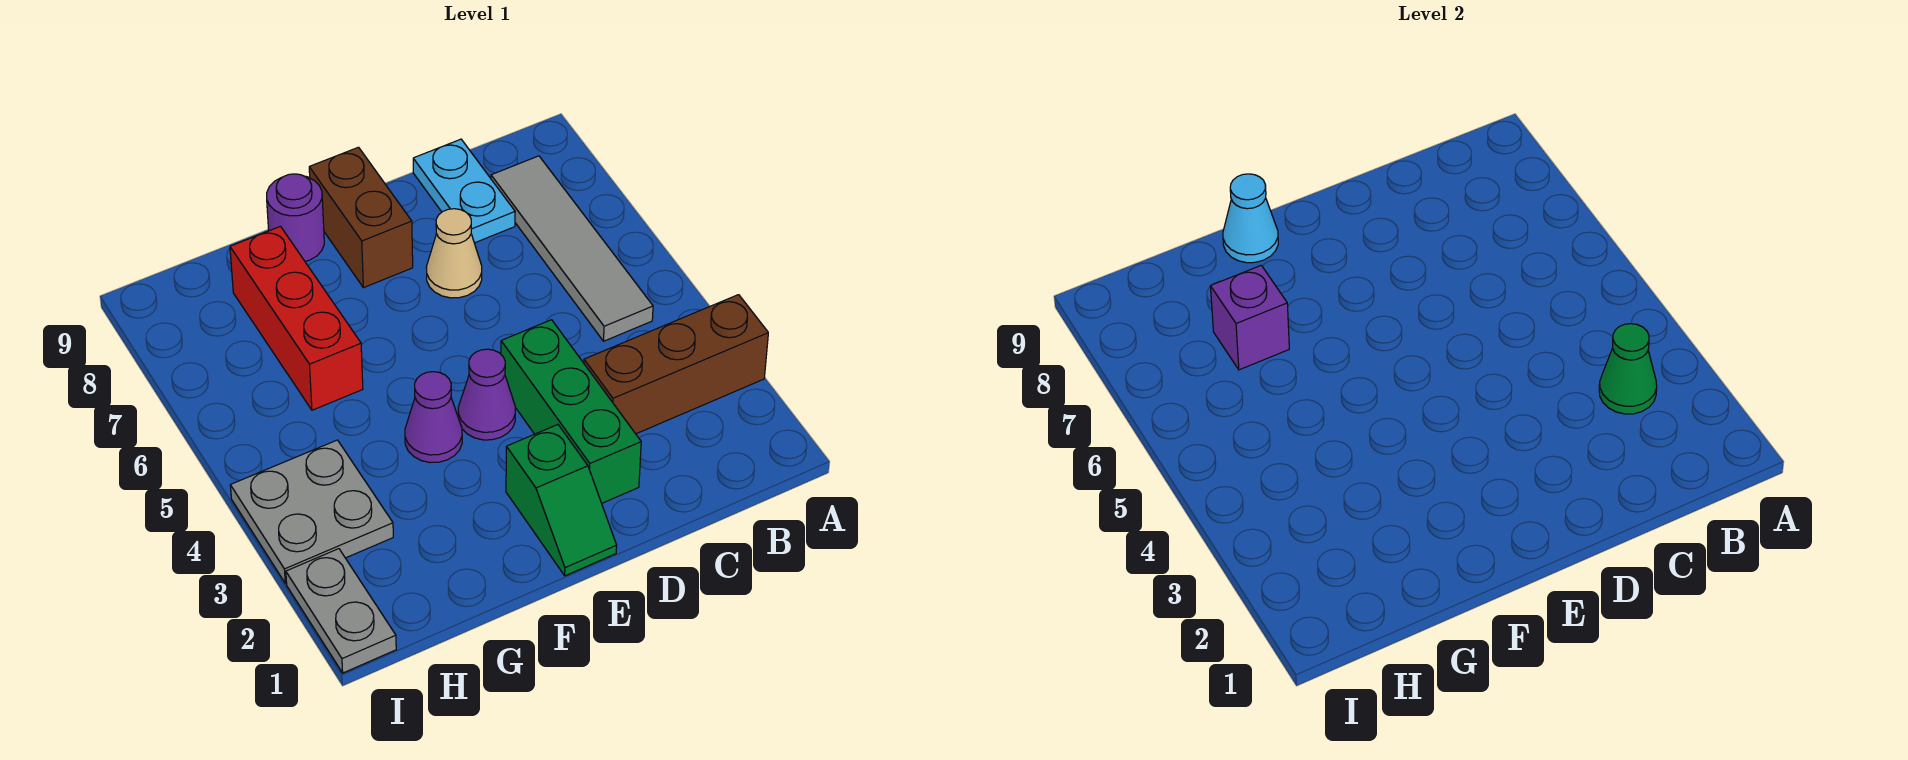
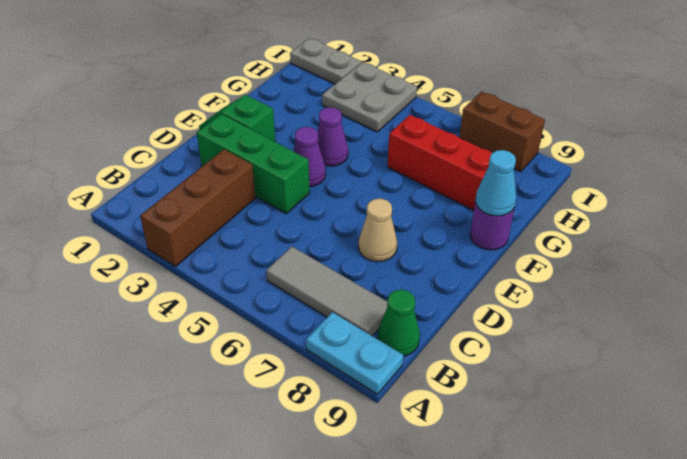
green 1x1 cone [1599,324,1657,414] -> green 1x1 cone moved to [377,290,420,356]
grey 1x4 tile [491,156,653,341] -> grey 1x3 tile [266,246,387,336]
cyan 1x2 plate [413,139,515,243] -> cyan 1x2 plate moved to [306,312,403,394]
brown 1x2 brick [309,147,413,288] -> brown 1x2 brick moved to [459,91,545,172]
purple 1x1 brick [1210,265,1289,370] -> none

